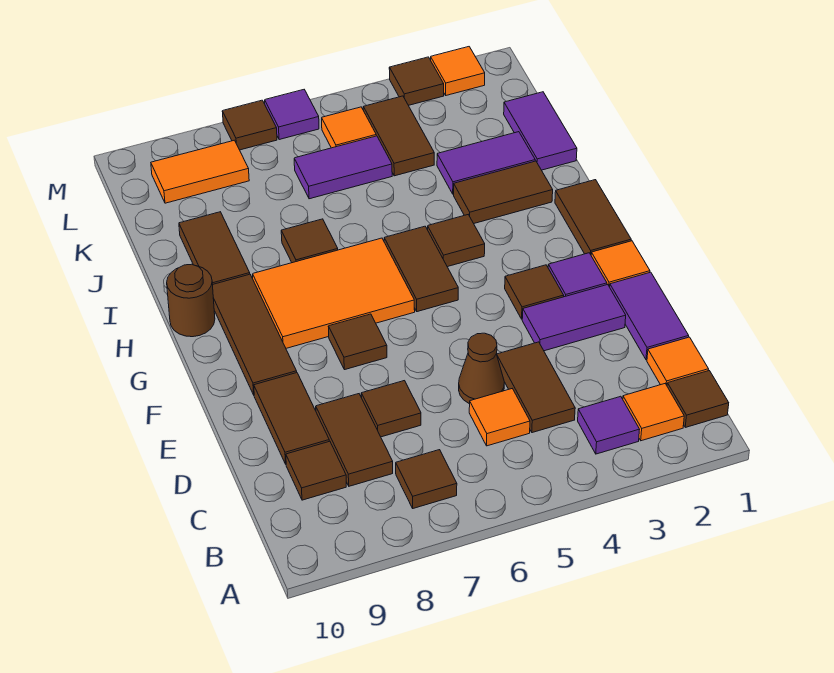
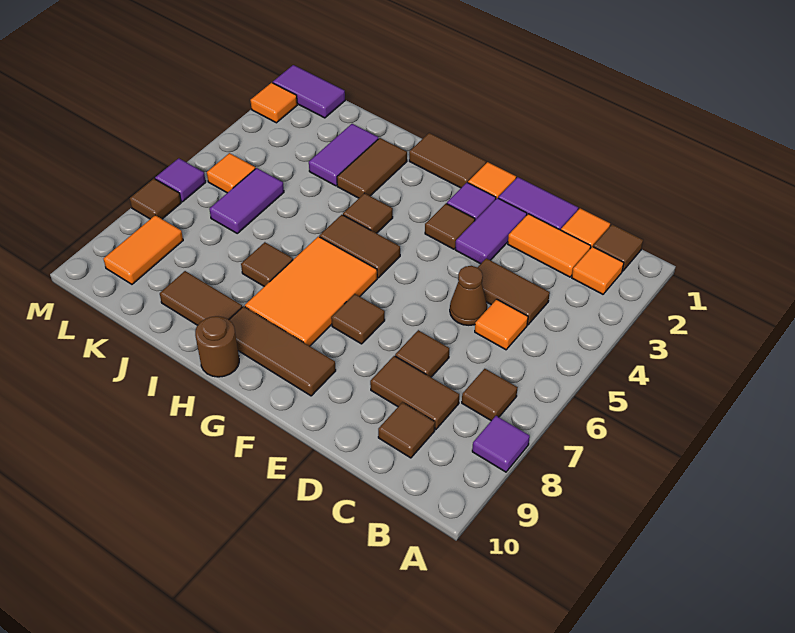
purple 1x1 tile [578,396,640,454] -> purple 1x1 tile moved to [472,416,530,472]
none -> orange 1x2 tile [508,214,591,277]
brown 1x2 tile [254,373,329,464] -> none
purple 1x2 tile [504,92,577,170] -> purple 1x2 tile moved to [273,65,345,118]
brown 1x2 tile [363,96,434,176] -> none
brown 1x1 tile [389,57,444,105] -> none

